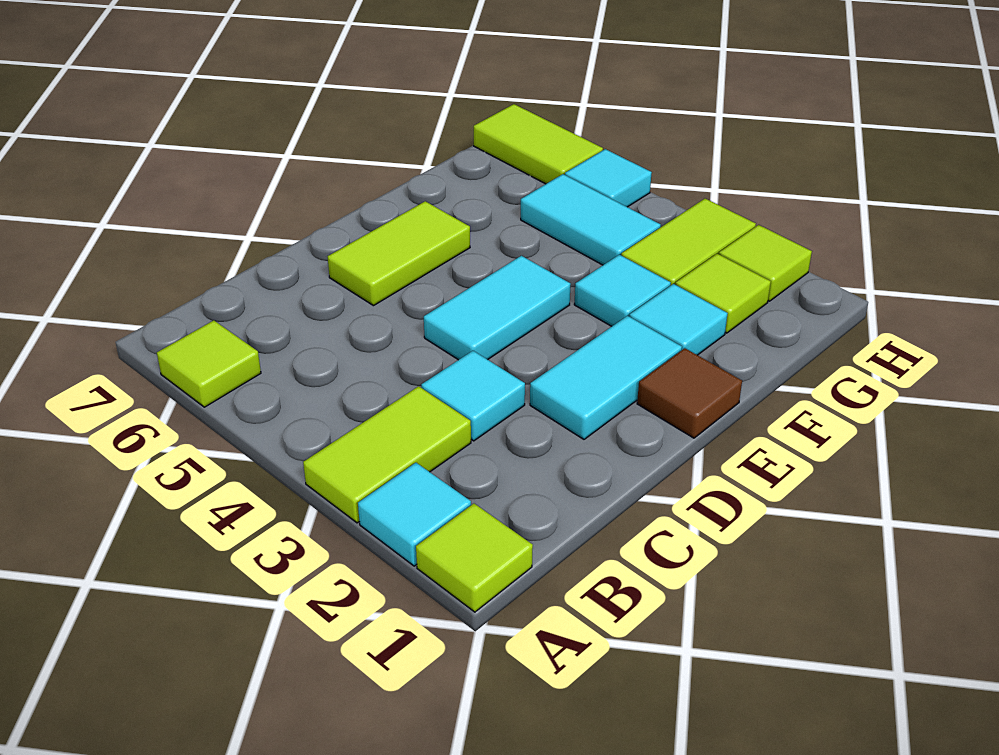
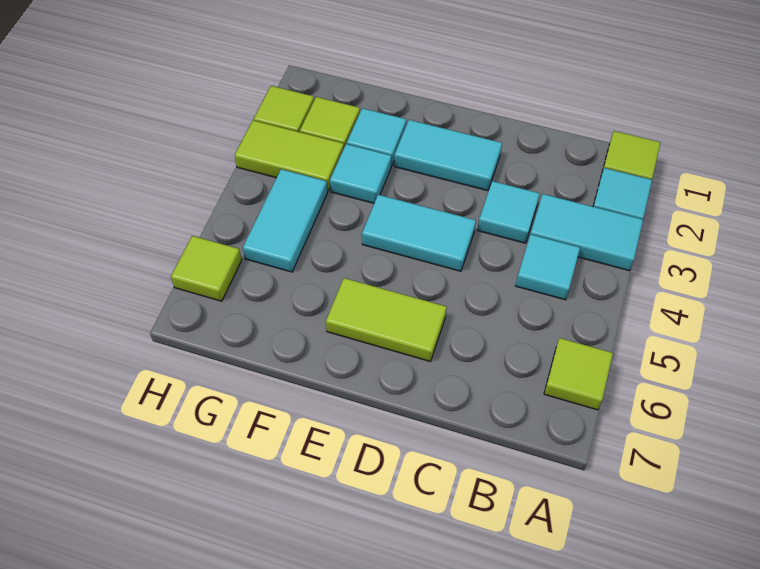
lime 1x2 tile [303,386,471,523] -> cyan 1x2 tile [531,194,643,271]
brown 1x1 tile [637,348,742,438] -> none
cyan 1x1 tile [565,149,652,207] -> cyan 1x1 tile moved to [516,234,580,300]
lime 1x2 tile [474,104,603,184] -> lime 1x1 tile [171,236,242,301]

